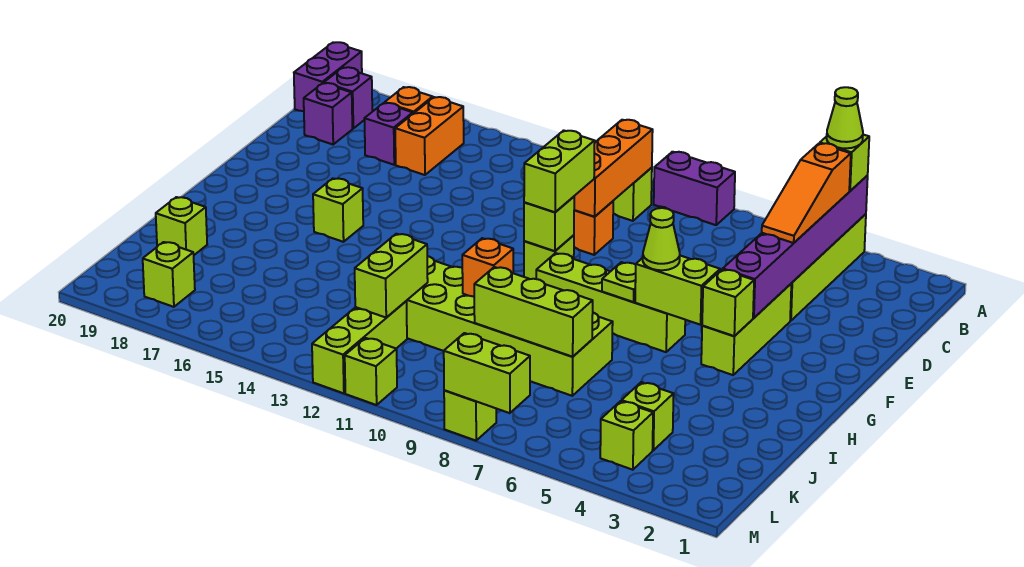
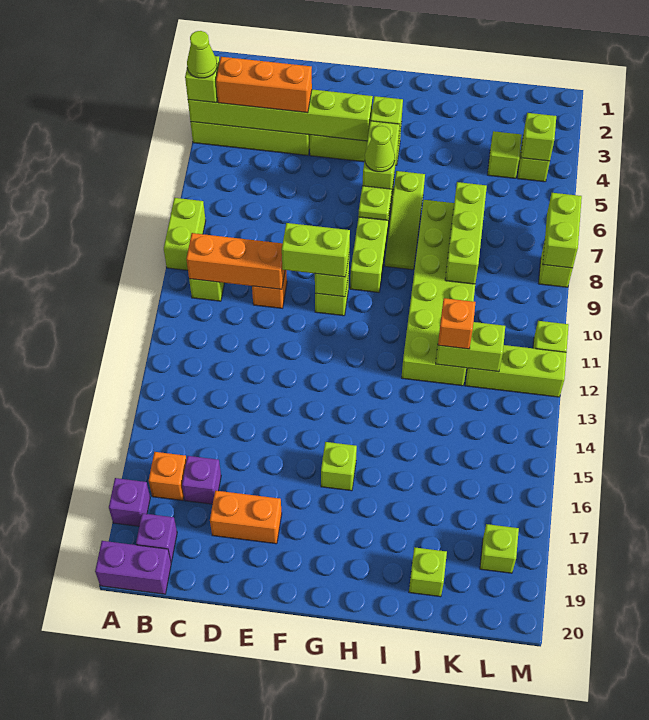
purple 1x6 brick [723,176,868,318] -> lime 1x6 brick [188,89,373,141]
purple 1x2 brick [654,152,735,225] -> lime 1x2 brick [164,198,206,270]
orange 1x3 slope [762,143,851,243] -> orange 1x3 brick [216,57,312,113]
orange 1x2 brick [395,97,464,175] -> orange 1x2 brick moved to [210,491,282,544]
purple 1x1 brick [304,83,352,144] -> purple 1x1 brick moved to [109,478,150,526]
none -> lime 1x3 slope [385,171,425,270]
orange 1x1 brick [462,238,513,296] -> orange 1x1 brick moved to [438,298,476,349]
none -> lime 1x1 brick [521,113,556,161]

